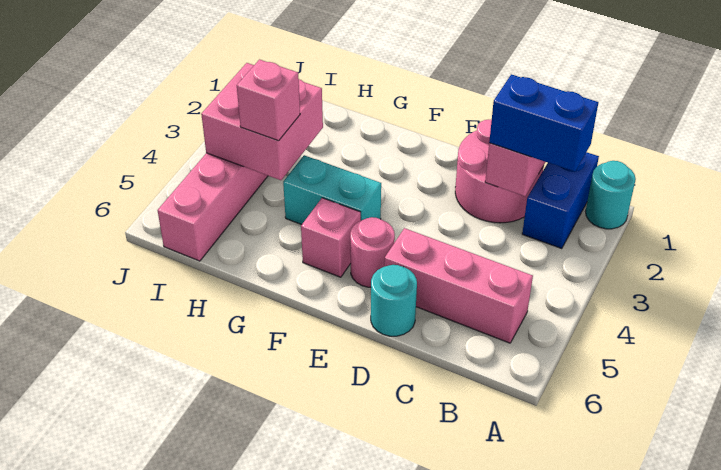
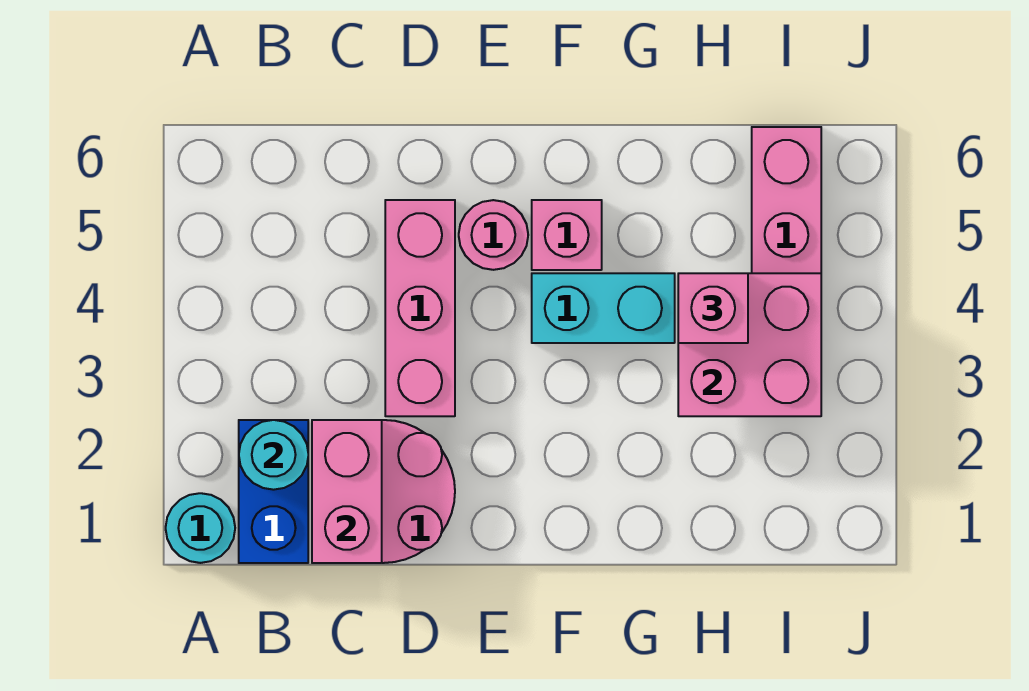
blue 1x2 brick [489,74,598,172] -> none
pink 1x3 brick [384,228,533,343] -> pink 1x3 brick turned to [385,200,455,416]
cyan 1x1 round brick [371,265,417,336] -> cyan 1x1 round brick moved to [239,420,308,490]

